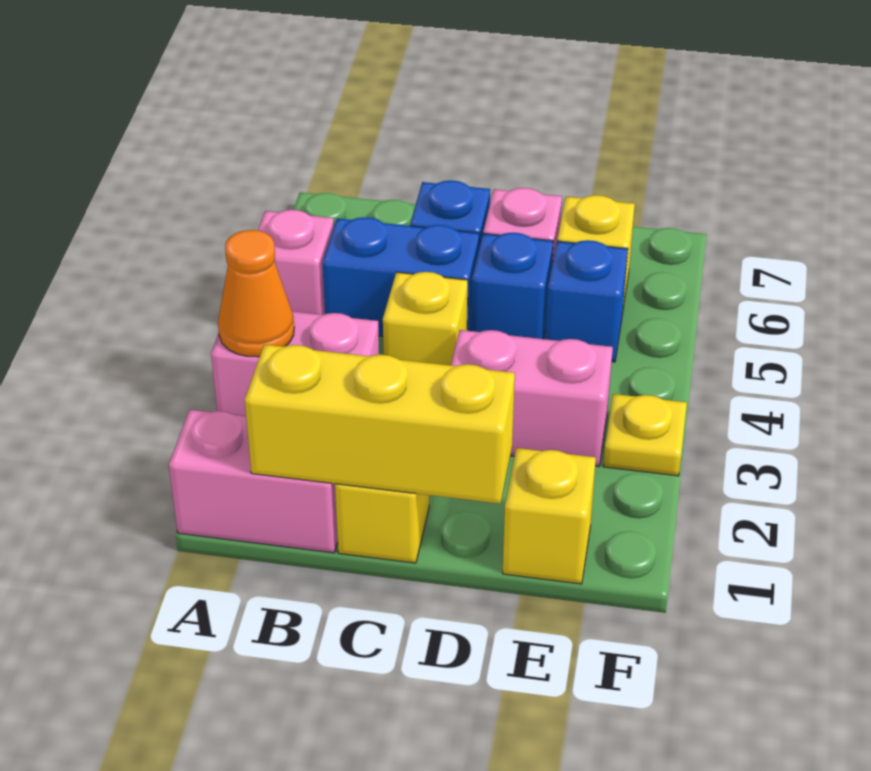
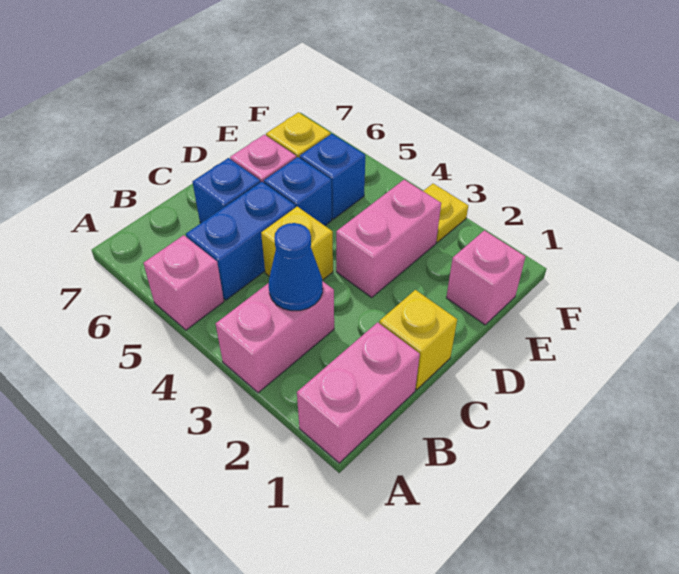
orange 1x1 cone [218,230,294,357] -> none
yellow 1x3 brick [245,345,515,504] -> none
none -> blue 1x1 cone [269,223,323,311]
yellow 1x1 brick [503,448,596,584] -> pink 1x1 brick [446,230,526,325]

